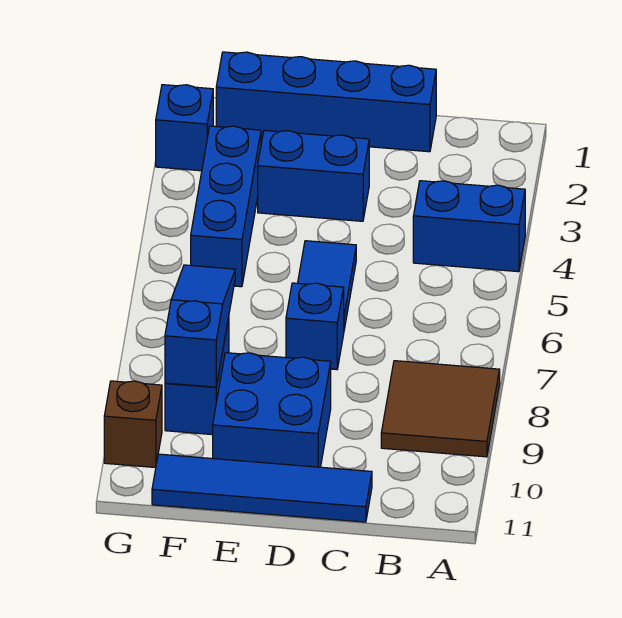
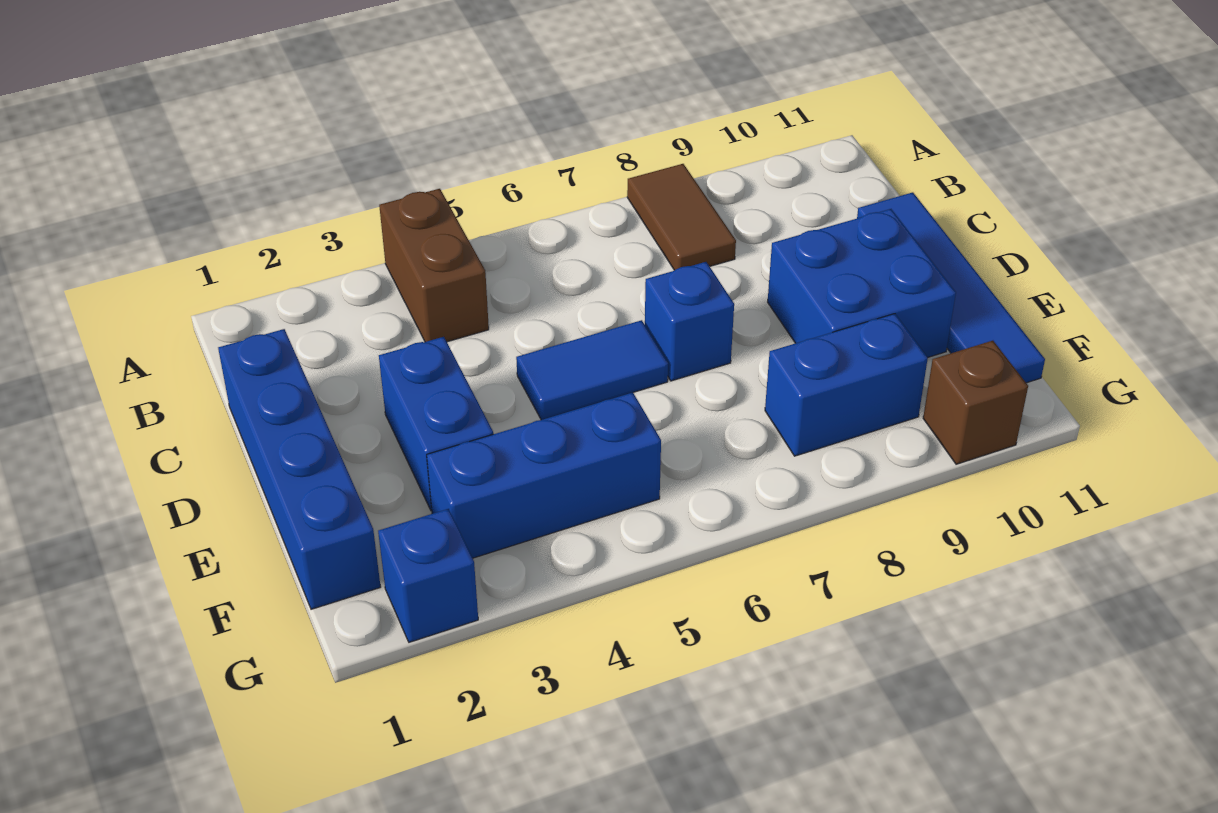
blue 1x2 brick [413,181,525,272] -> brown 1x2 brick [379,189,489,342]
brown 2x2 tile [381,361,500,457] -> brown 1x2 tile [627,164,736,270]
blue 1x3 slope [165,265,235,387] -> none

